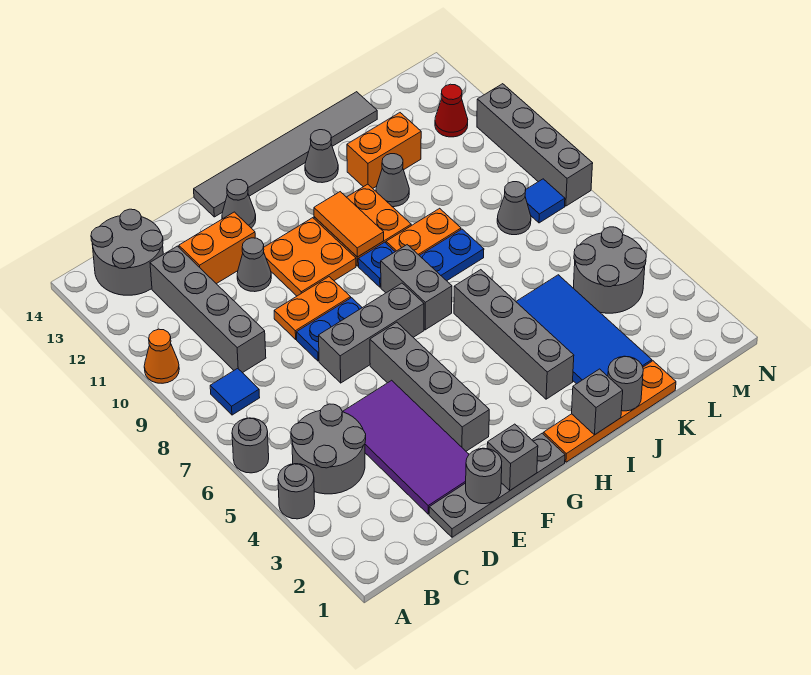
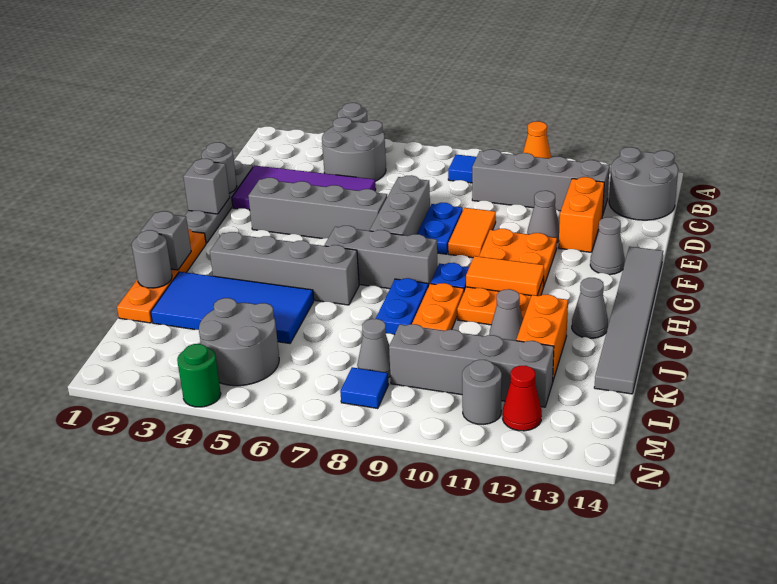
grey 1x1 round brick [232,418,269,473] -> grey 1x1 round brick moved to [462,360,502,424]
orange 1x2 plate [274,277,351,339] -> orange 1x2 tile [448,208,496,258]
grey 1x2 brick [381,245,452,330] -> grey 1x3 brick [325,226,438,289]
none -> green 1x1 round brick [177,344,221,407]
grey 1x4 brick [477,84,593,206] -> grey 1x4 brick moved to [389,324,554,407]

